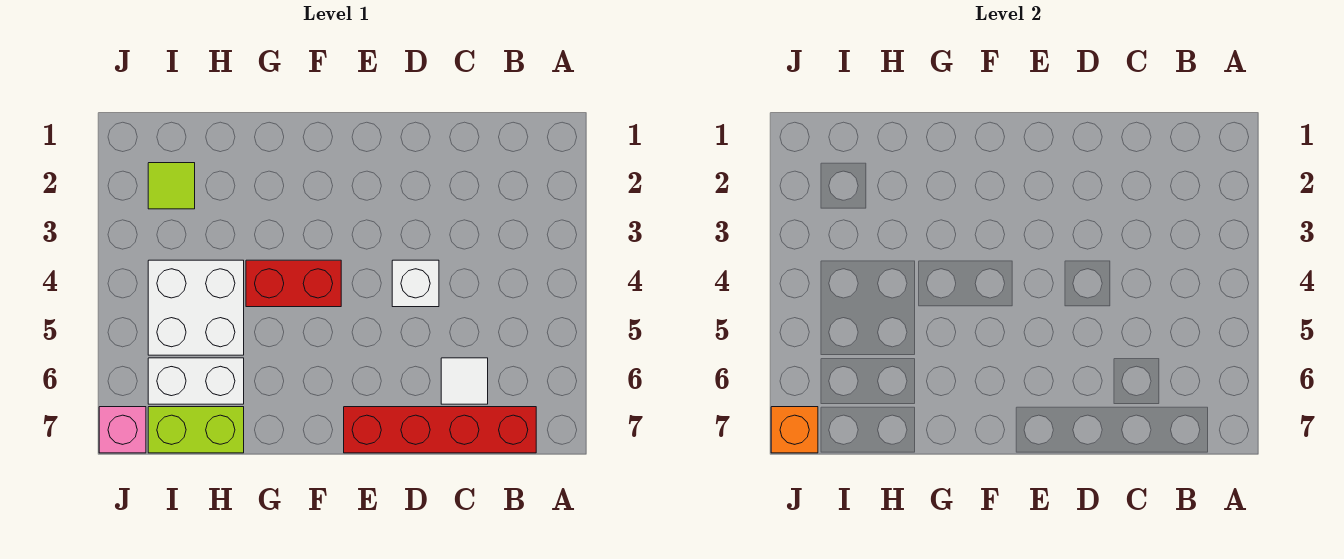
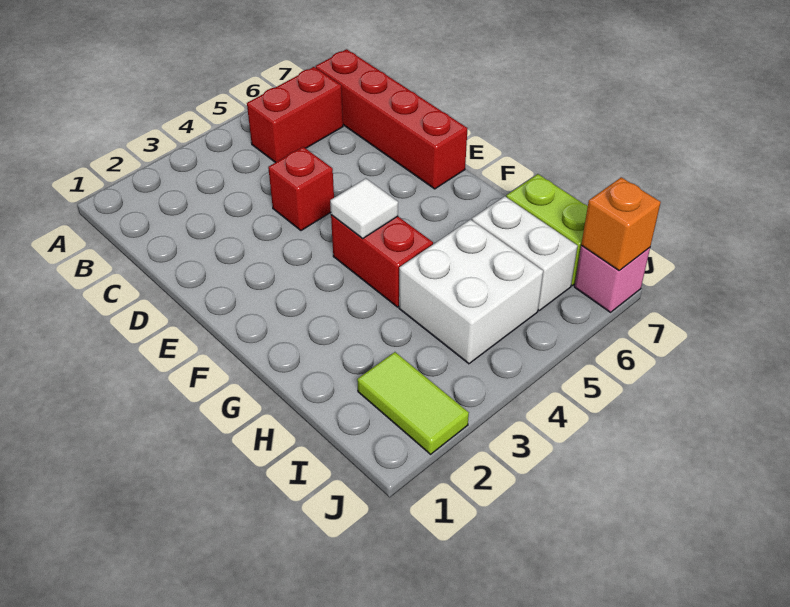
none -> red 1x2 brick [247,67,343,163]
white 1x1 tile [441,358,488,404] -> white 1x1 tile moved to [330,178,398,239]
white 1x1 brick [392,260,439,307] -> red 1x1 brick [268,147,334,231]
lime 1x1 tile [148,163,195,209] -> lime 1x2 tile [357,352,469,454]

